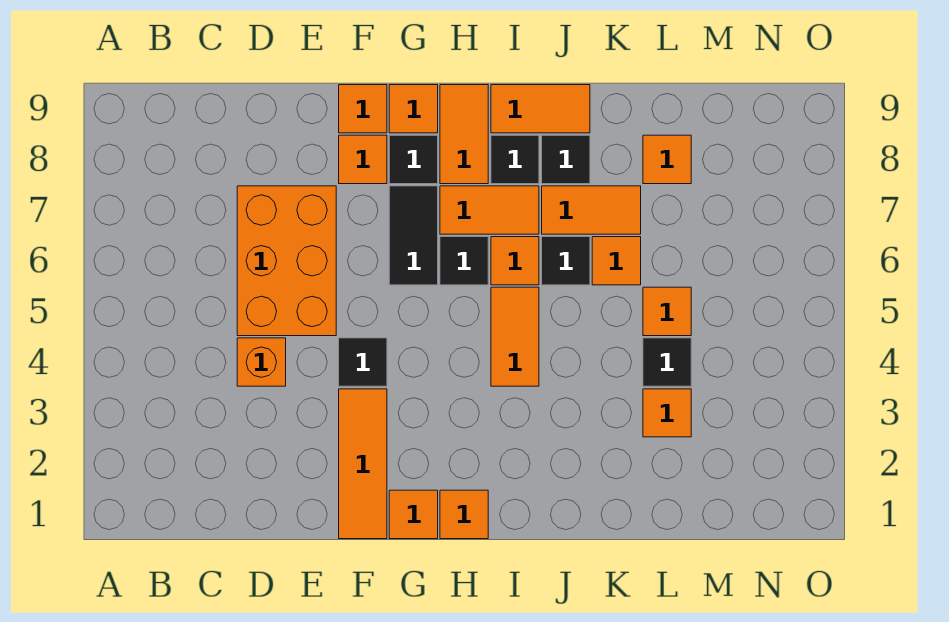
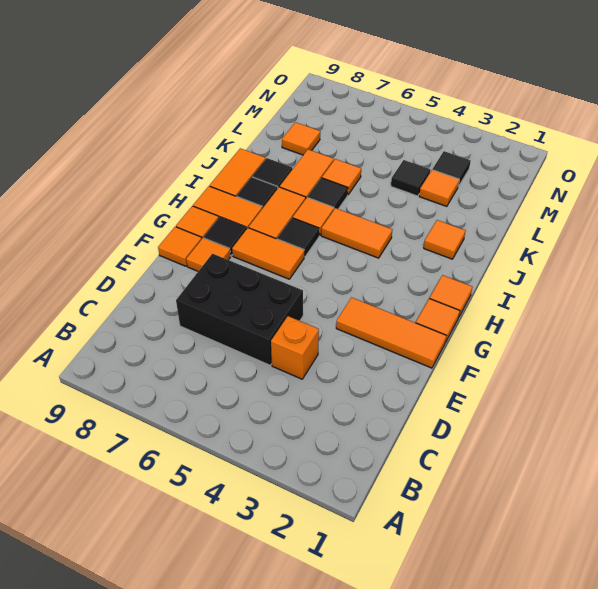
orange 2x3 brick [237,186,336,336] -> black 2x3 brick [176,254,303,365]
black 1x1 tile [339,338,387,386] -> black 1x1 tile moved to [432,151,471,187]
black 1x2 tile [389,186,438,285] -> orange 1x2 tile [232,228,304,279]
orange 1x1 tile [643,287,691,336] -> orange 1x1 tile moved to [424,220,466,259]

